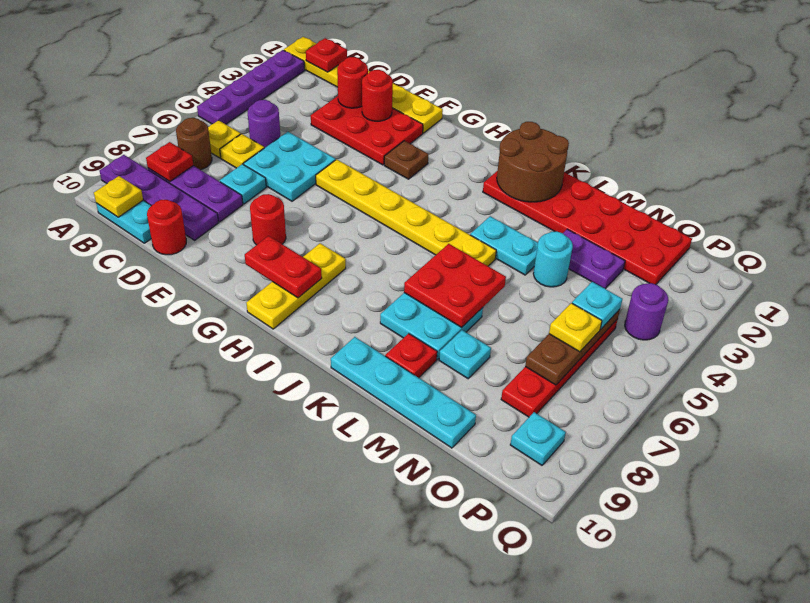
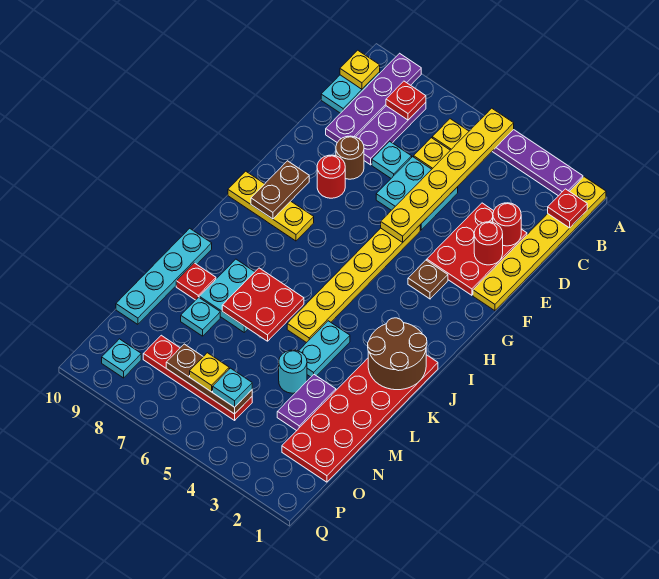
none -> yellow 1x6 plate [381,108,514,242]
brown 1x1 round brick [176,118,212,170] -> brown 1x1 round brick moved to [336,136,364,179]
purple 1x1 round brick [248,100,281,148] -> none
red 1x1 round brick [147,200,186,255] -> none
red 1x2 plate [245,236,322,298] -> brown 1x2 plate [251,161,309,219]
purple 1x1 round brick [625,283,668,340] -> none

